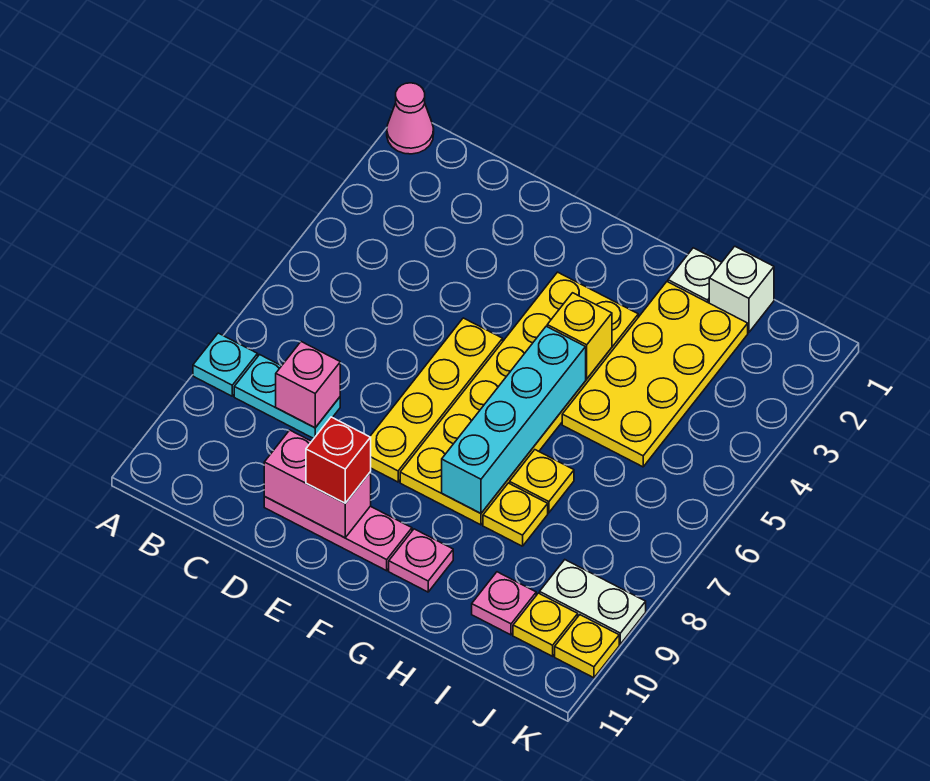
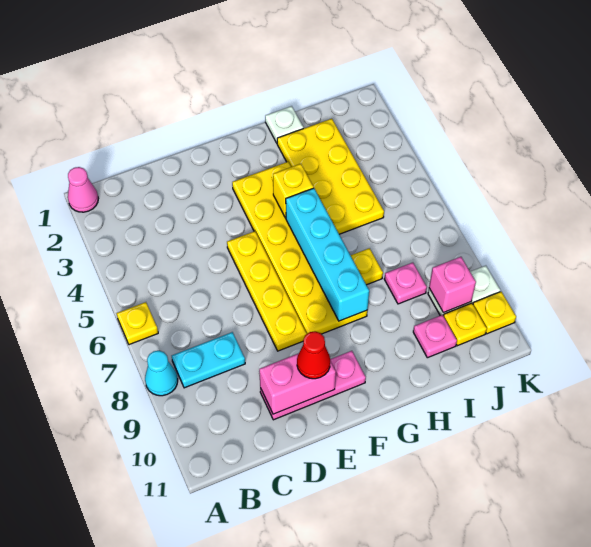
cyan 1x1 plate [193,333,258,396] -> cyan 1x1 cone [145,351,178,396]
pink 1x1 brick [276,342,340,428] -> pink 1x1 brick moved to [429,257,476,313]
red 1x1 brick [306,417,371,503] -> red 1x1 cone [297,331,330,379]
pink 1x1 plate [389,529,453,592] -> pink 1x1 plate moved to [384,263,427,304]
yellow 1x1 plate [483,483,548,546] -> yellow 1x1 plate moved to [116,302,158,345]
white 1x1 brick [709,246,774,332] -> none

